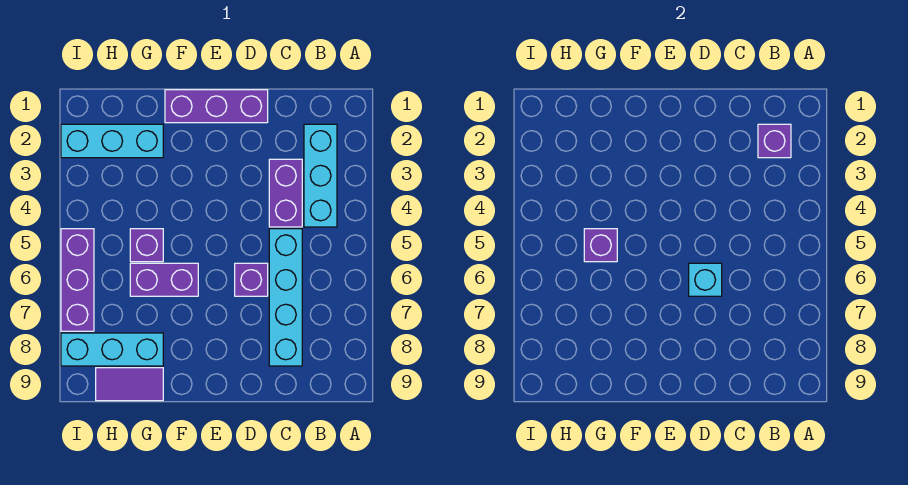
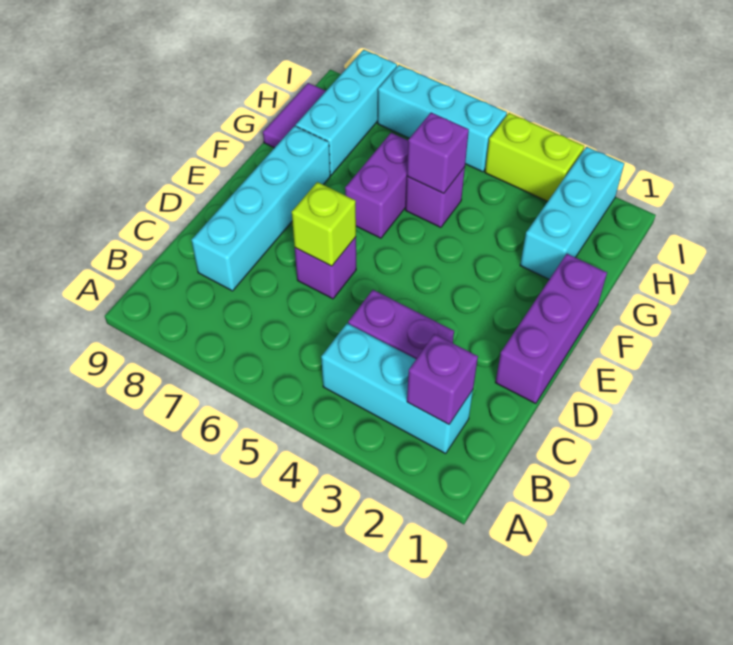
cyan 1x4 brick [269,229,302,366] -> cyan 1x4 brick turned to [192,126,330,291]
cyan 1x1 brick [689,263,722,296] -> lime 1x1 brick [292,182,356,266]
none -> lime 1x2 brick [485,113,584,201]
purple 1x3 brick [61,229,94,331] -> cyan 1x3 brick [378,65,507,172]

